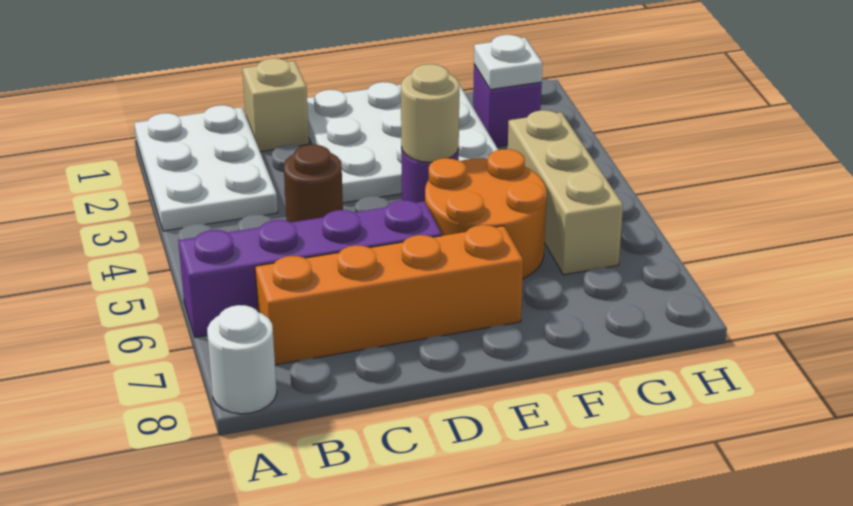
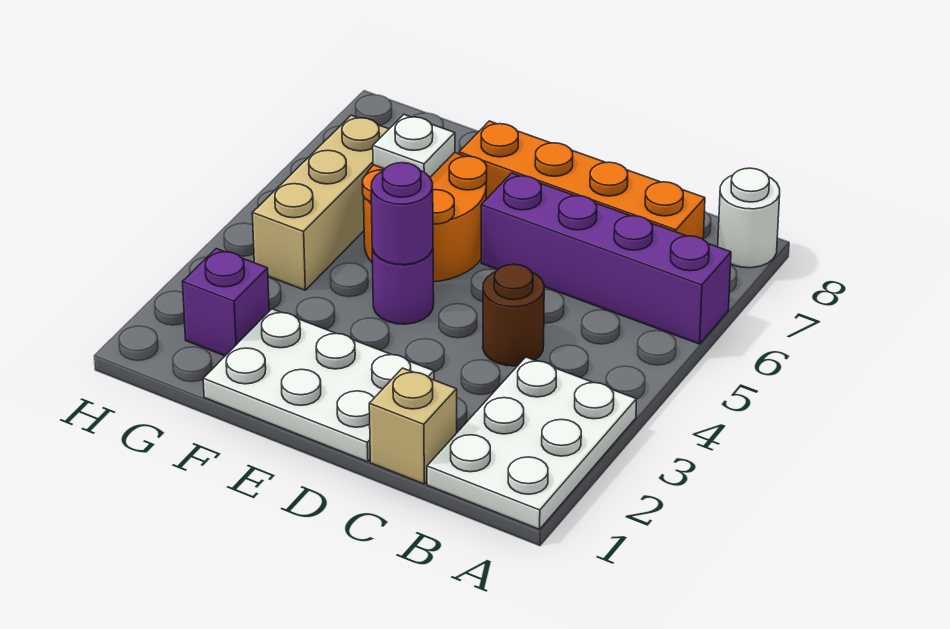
white 3x3 plate [307,82,498,203] -> white 2x3 plate [203,309,434,462]
tan 1x1 round brick [401,64,459,162] -> purple 1x1 round brick [371,163,433,265]
white 1x1 plate [474,35,543,90] -> white 1x1 plate moved to [373,115,455,177]

